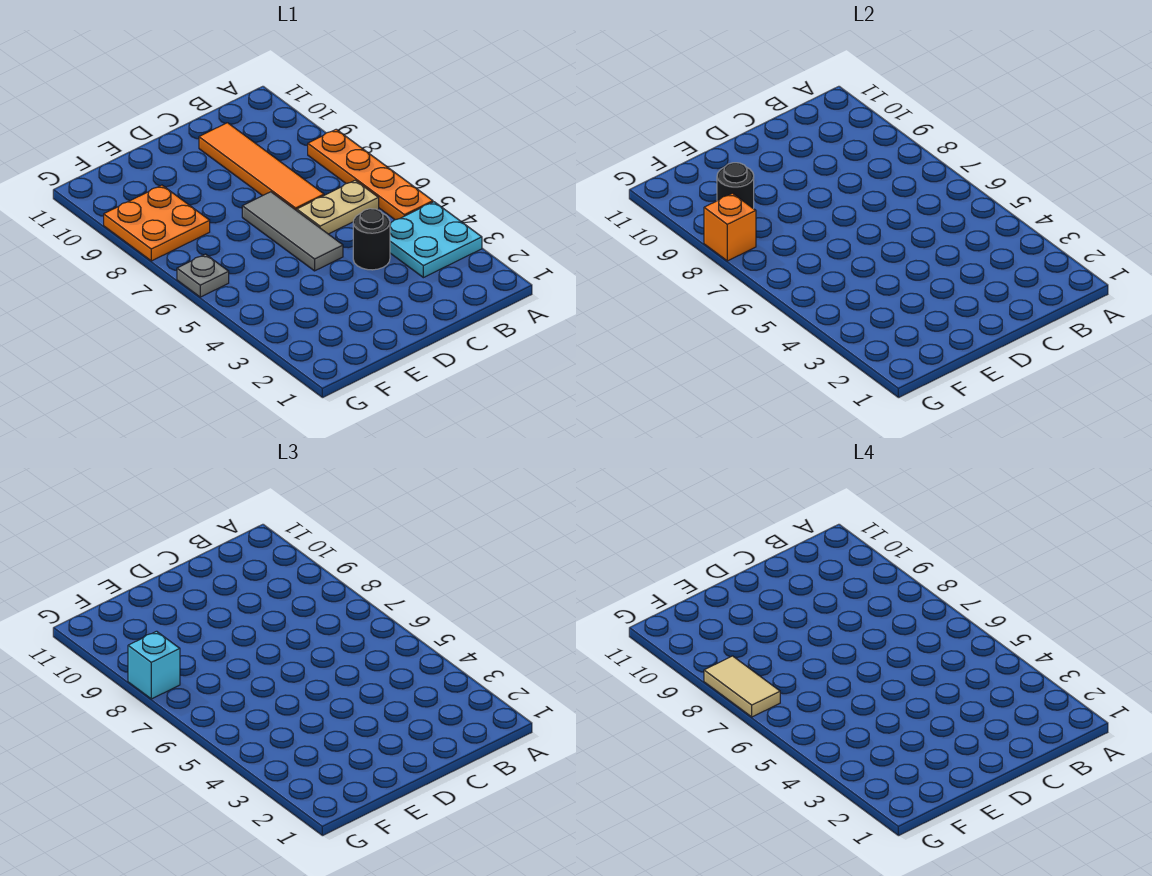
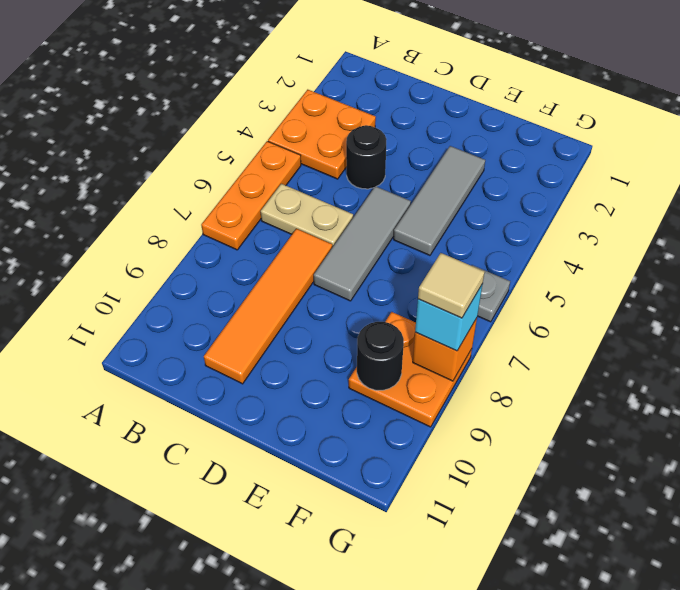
cyan 2x2 plate [390,202,482,278] -> orange 2x2 plate [268,90,376,179]
orange 1x4 plate [308,129,433,220] -> orange 1x3 plate [201,141,301,250]
none -> grey 1x3 tile [394,146,485,255]
tan 1x2 tile [704,656,780,717] -> tan 1x1 tile [418,253,484,318]

